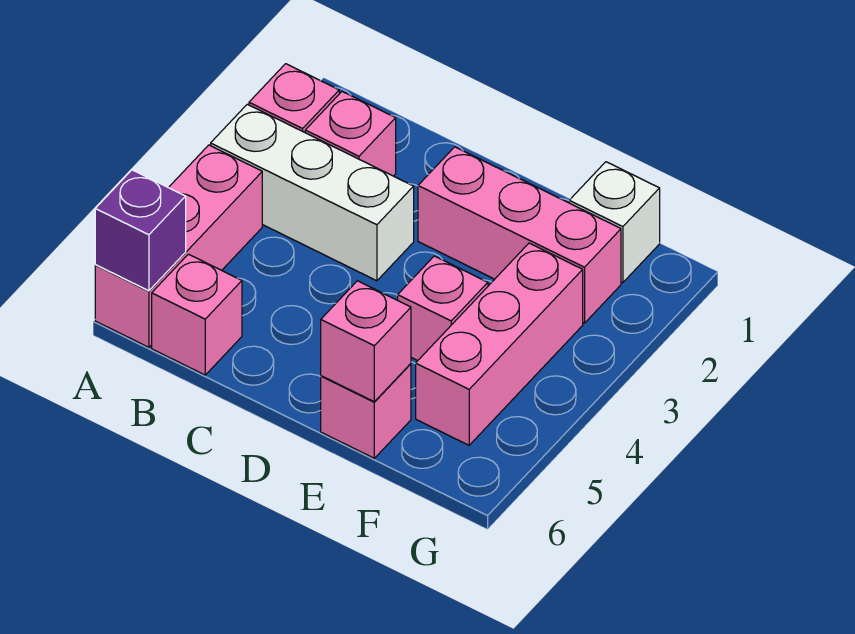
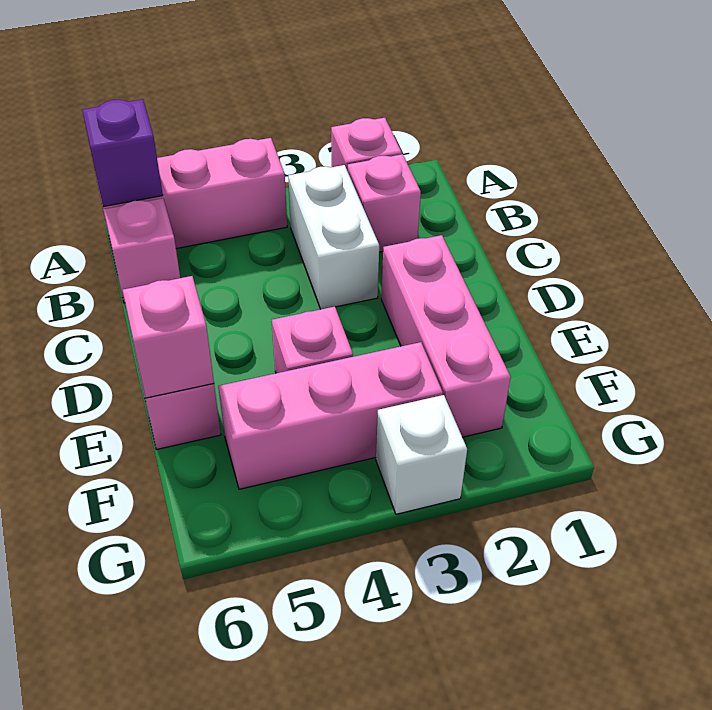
white 1x3 brick [211,104,414,281] -> white 1x2 brick [288,165,379,309]
white 1x1 brick [569,162,660,283] -> white 1x1 brick moved to [376,395,467,514]

